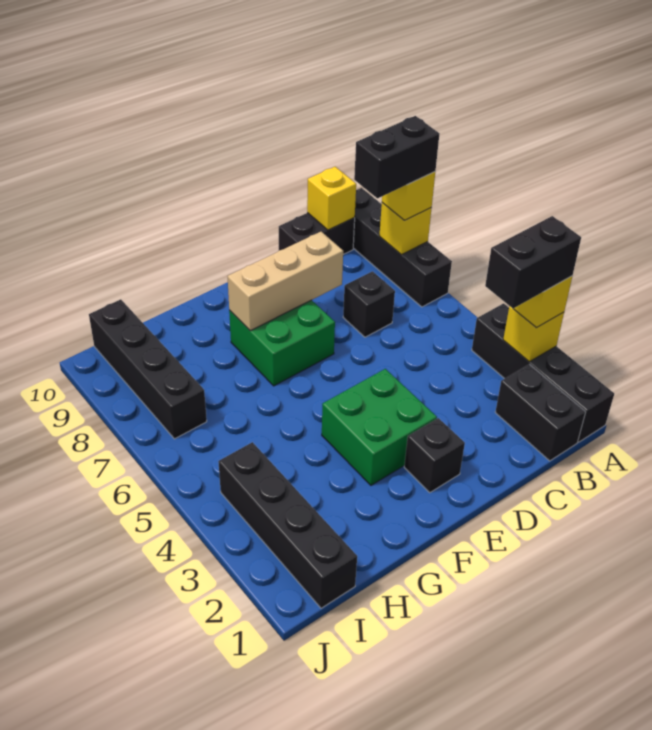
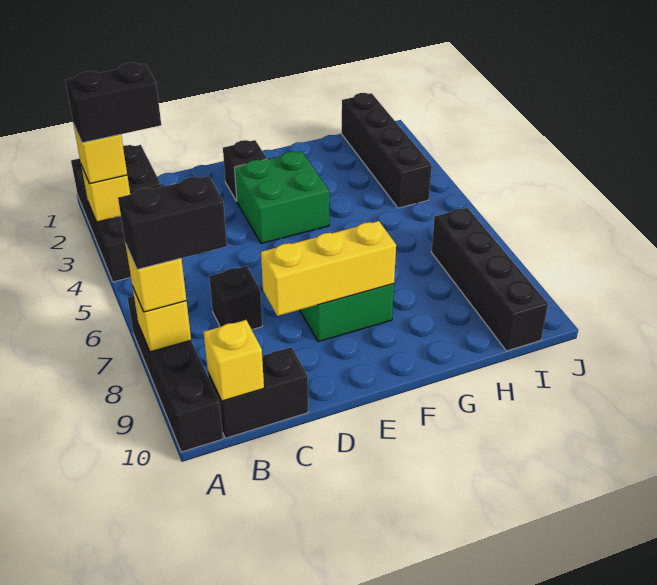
tan 1x3 brick [228,232,343,331] -> yellow 1x3 brick [261,221,396,316]

